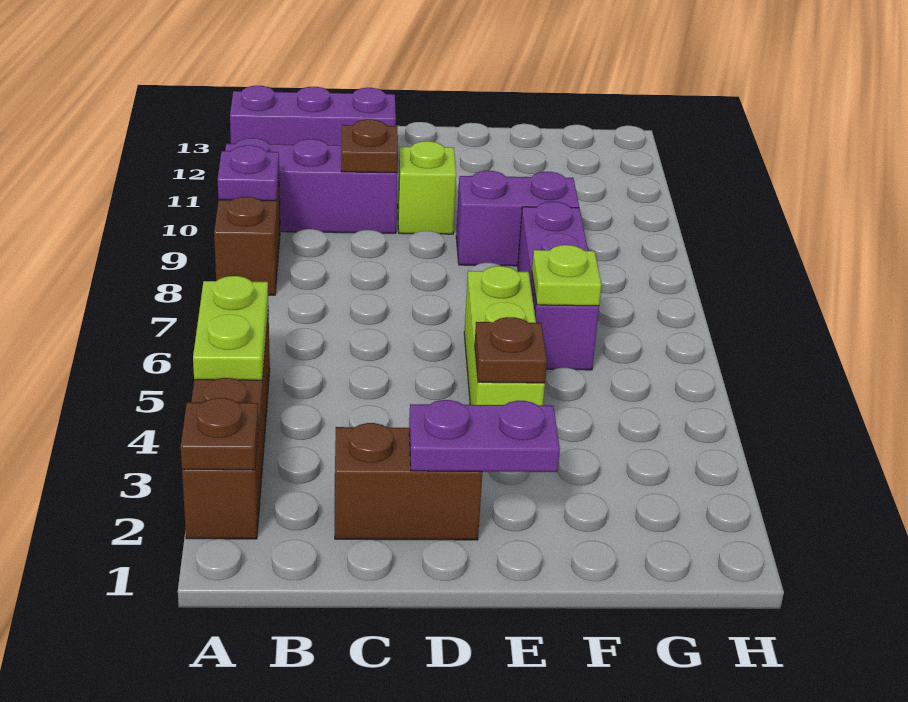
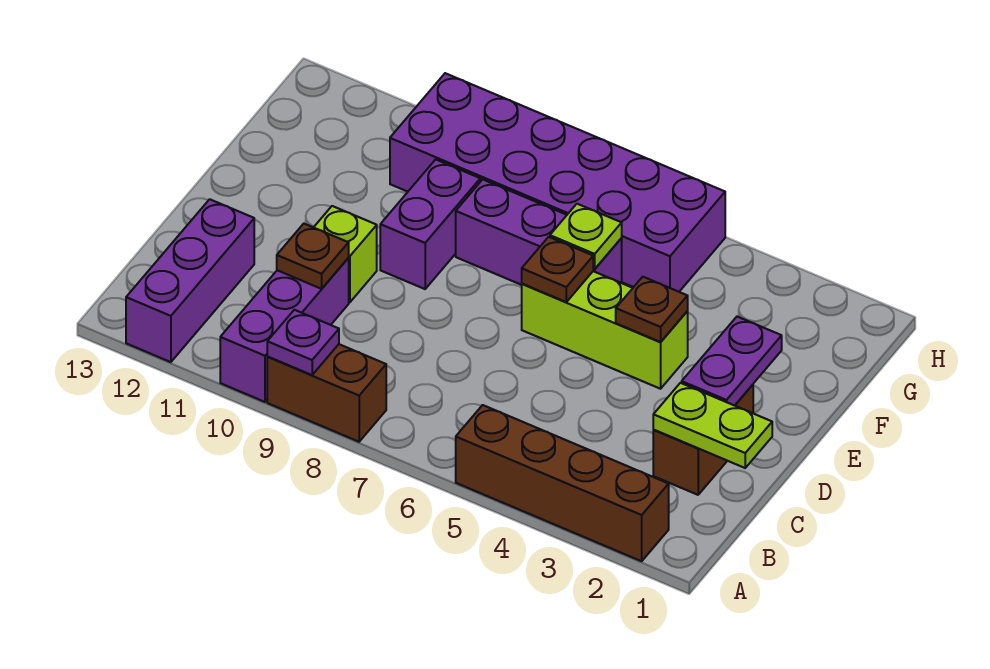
brown 1x1 plate [181,398,259,470] -> brown 1x1 plate moved to [522,237,593,302]
lime 1x2 plate [193,276,268,380] -> lime 1x2 plate moved to [653,383,772,468]
none -> purple 2x6 brick [390,73,725,292]

